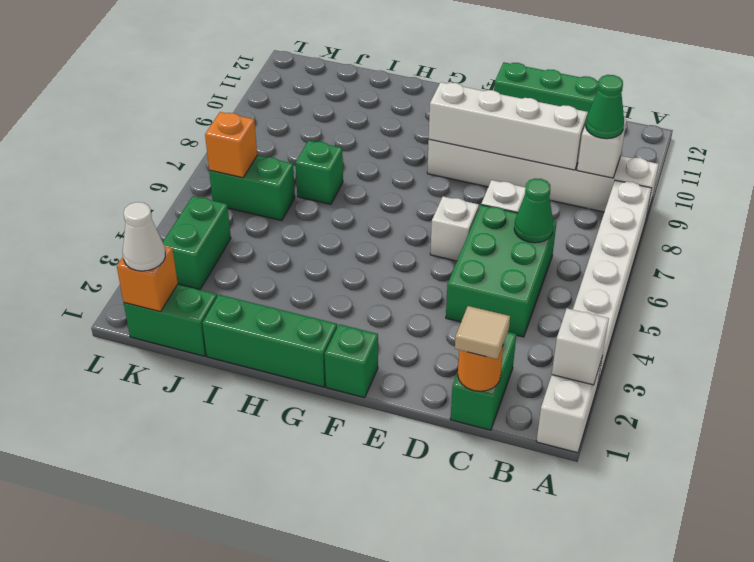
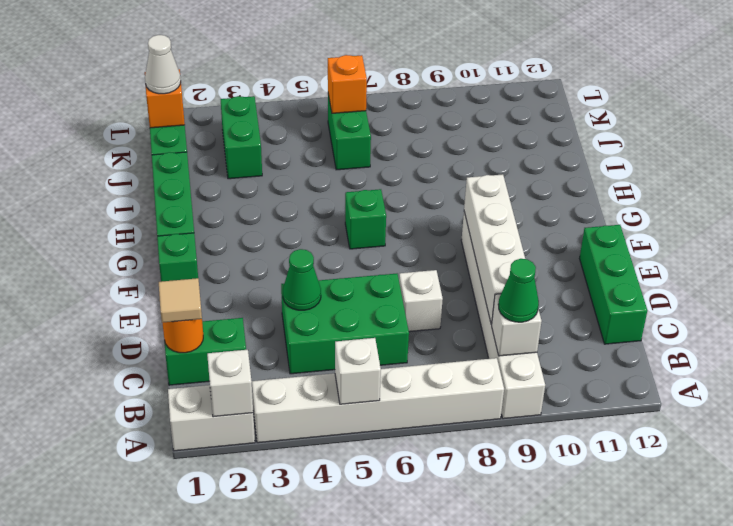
green 1x1 cone [514,179,554,243] -> green 1x1 cone moved to [283,249,321,310]
white 1x1 brick [430,197,479,261] -> white 1x1 brick moved to [335,338,381,404]
green 1x1 brick [296,141,343,204] -> green 1x1 brick moved to [345,189,386,249]
green 1x2 brick [163,196,231,290] -> green 1x2 brick turned to [221,96,262,179]

